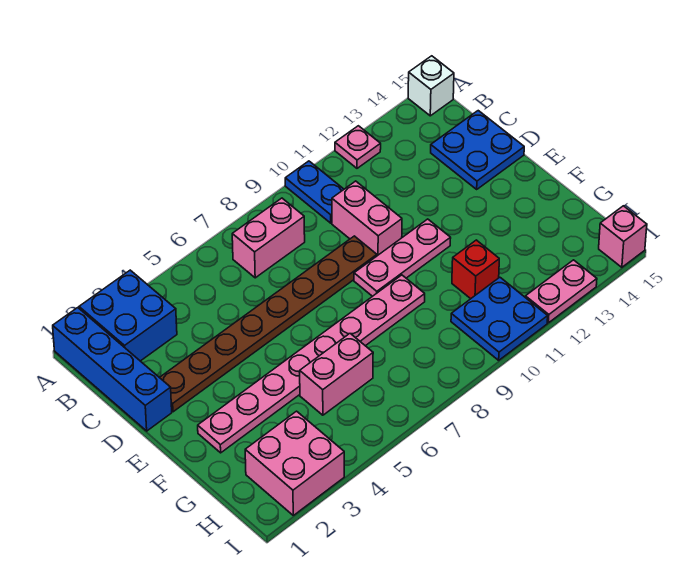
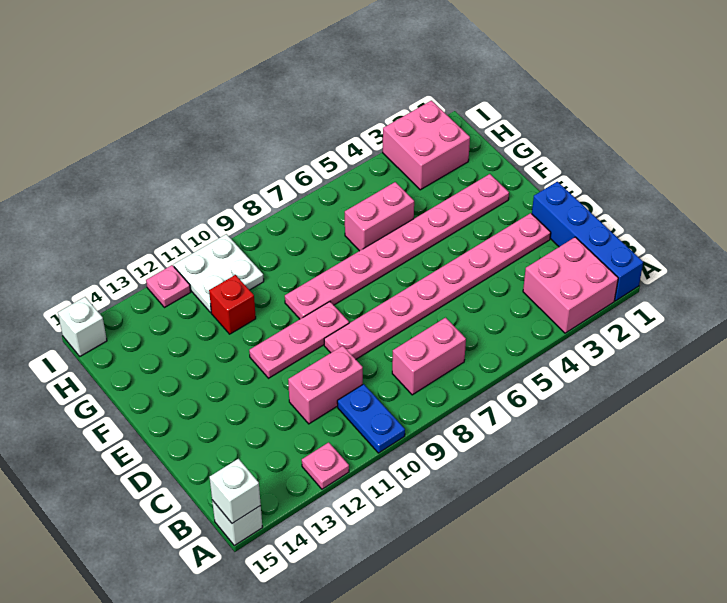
blue 2x2 brick [79,270,177,361] -> pink 2x2 brick [523,237,618,333]
none -> white 1x1 brick [209,459,261,523]
pink 1x2 brick [332,181,402,256] -> pink 1x2 brick turned to [288,346,363,424]
blue 2x2 plate [431,111,524,189] -> none
brown 1x8 plate [159,236,377,412] -> pink 1x8 plate [324,213,551,359]
blue 2x2 plate [451,277,548,360] -> white 2x2 plate [174,234,264,313]
pink 1x2 plate [525,260,597,323] -> pink 1x1 plate [146,265,191,308]
pink 1x1 brick [599,206,647,267] -> white 1x1 brick [58,297,107,356]

